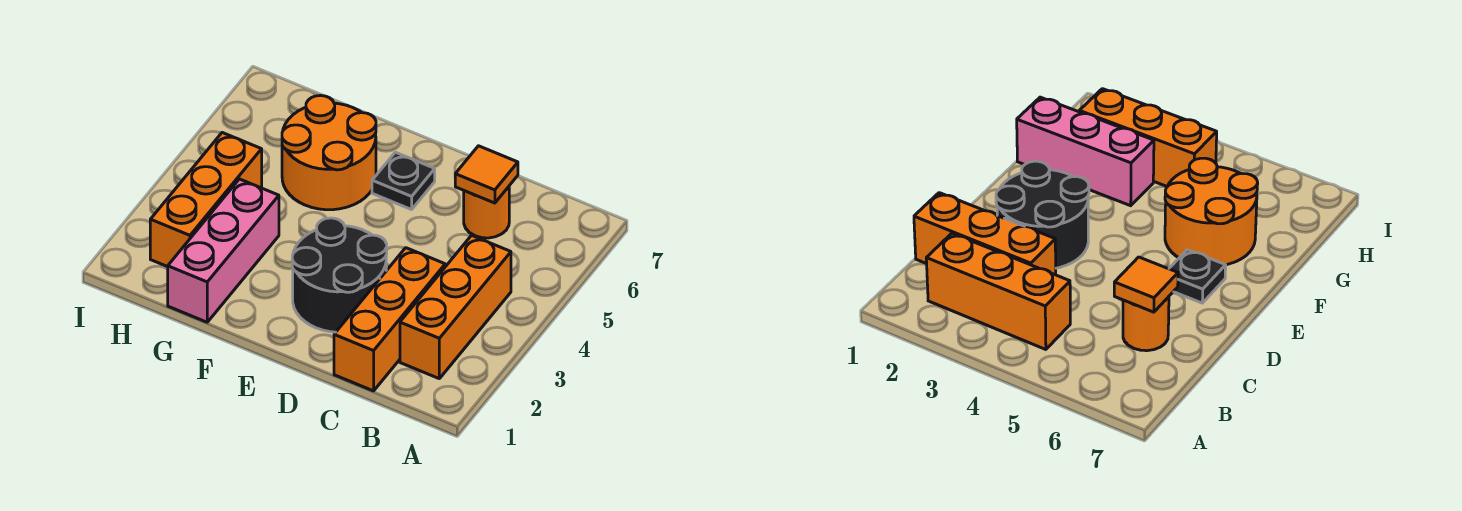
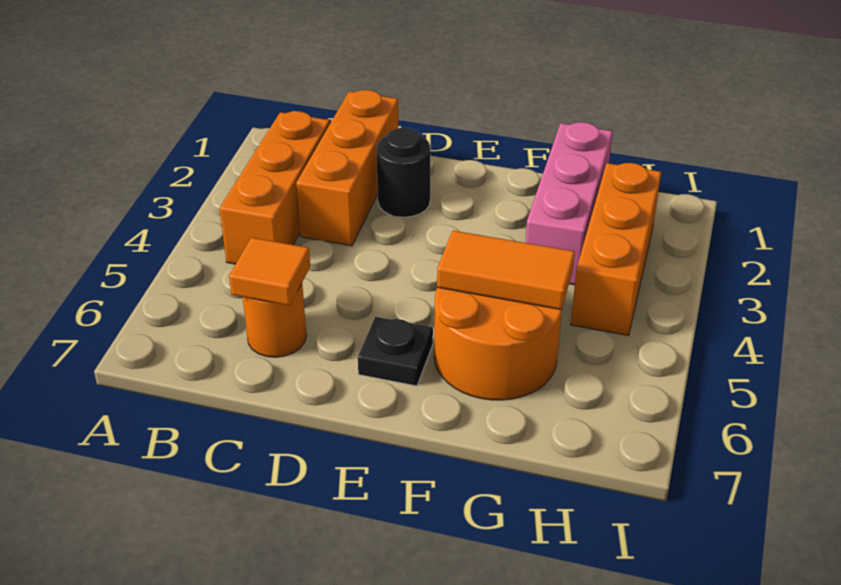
black 2x2 round brick [292,218,387,332] -> black 1x1 round brick [376,128,430,217]
none -> orange 1x2 tile [437,231,575,310]

